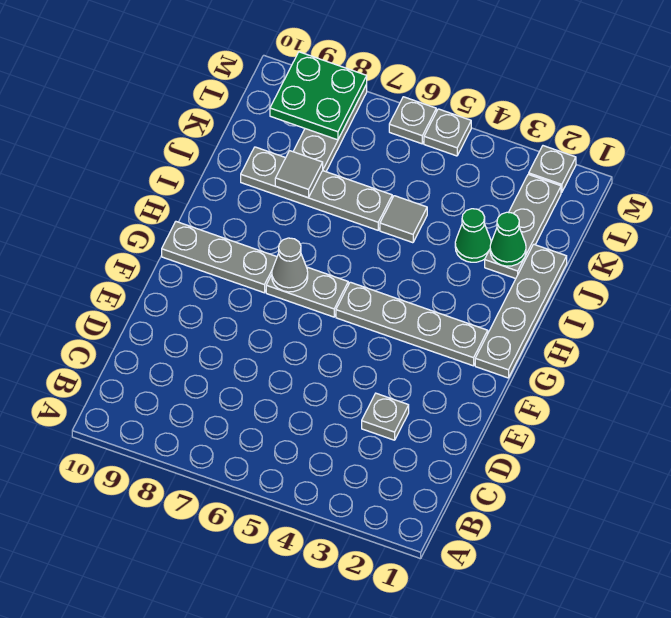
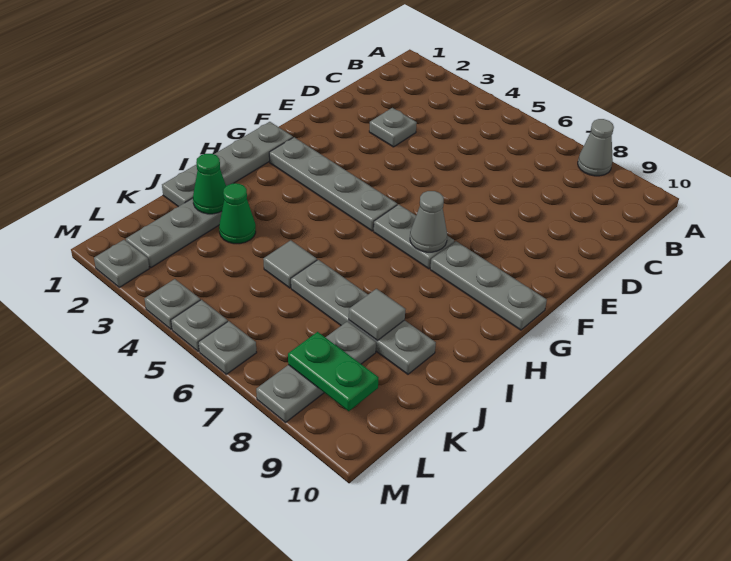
none -> grey 1x1 cone [578,119,614,176]
green 2x2 plate [270,52,367,140] -> green 1x2 plate [288,332,379,411]
none -> grey 1x1 plate [145,279,200,329]

